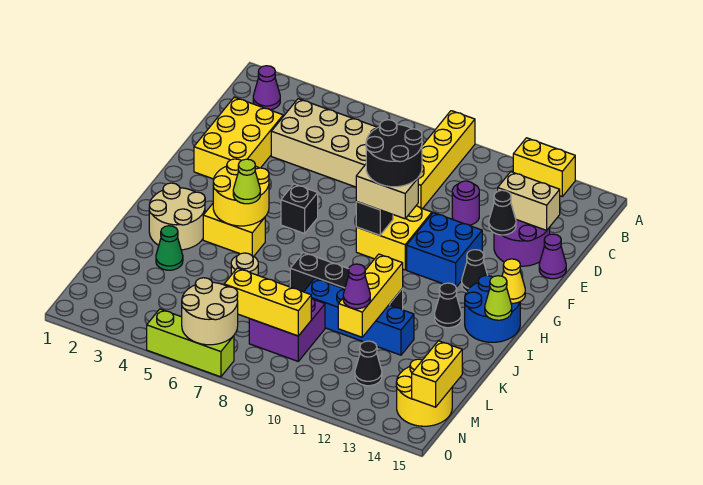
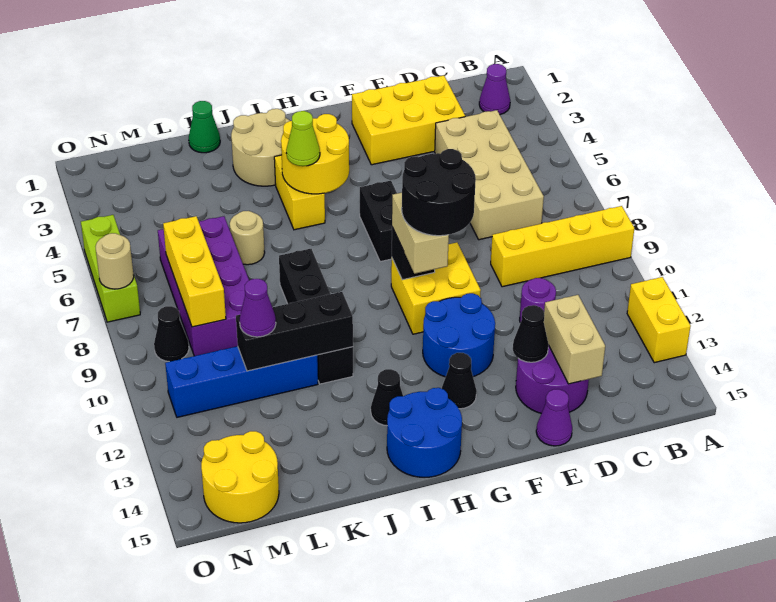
blue 2x2 brick [407,213,482,287] -> blue 2x2 round brick [423,293,495,377]
black 1x1 brick [281,184,318,234] -> black 1x2 brick [360,181,397,262]
yellow 1x1 cone [502,259,525,303] -> none
lime 1x1 cone [485,276,512,320] -> none
yellow 1x3 brick [338,254,403,337] -> black 1x3 brick [236,292,353,371]
green 1x1 cone [156,226,183,270] -> green 1x1 cone moved to [189,101,220,153]
blue 1x4 brick [304,278,414,355] -> blue 1x4 brick turned to [165,346,318,417]
purple 2x2 brick [249,298,325,361] -> purple 2x4 brick [158,216,249,356]
black 1x1 cone [355,341,382,386] -> black 1x1 cone moved to [154,306,189,362]
yellow 1x2 brick [412,341,462,407] -> none
tan 2x2 round brick [182,278,238,345] -> tan 1x1 round brick [96,233,134,289]

